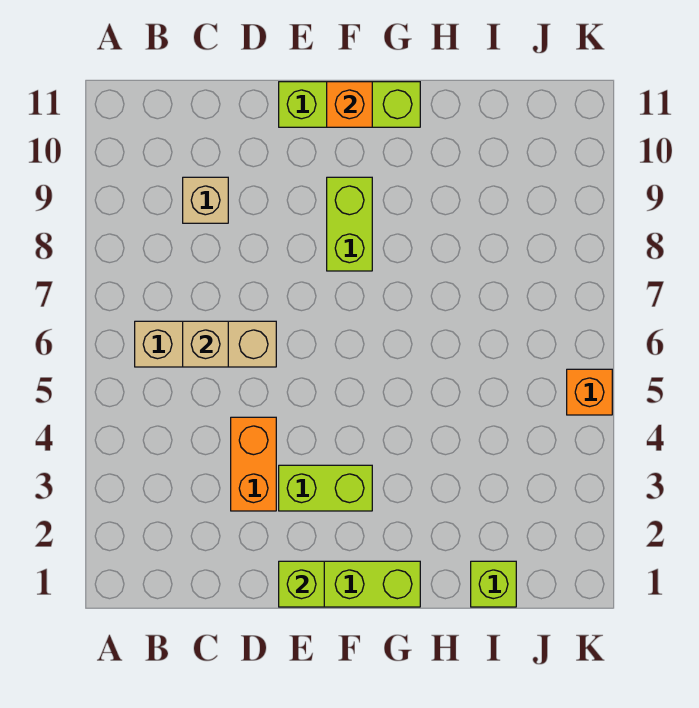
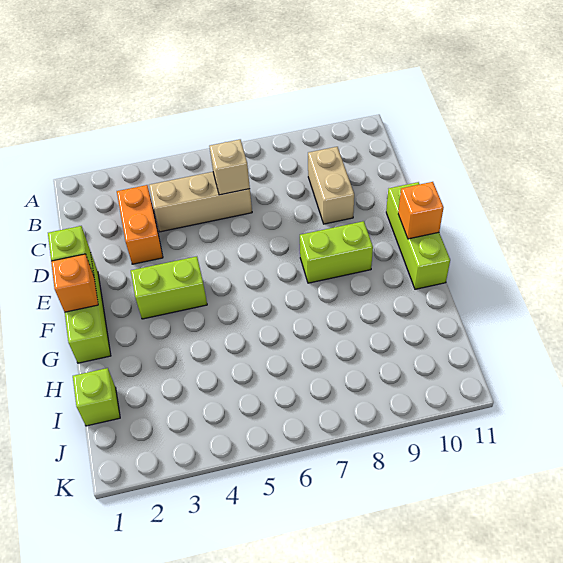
tan 1x3 brick [135,321,276,367] -> tan 1x3 brick turned to [149,172,252,232]
tan 1x1 brick [183,177,228,223] -> tan 1x2 brick [308,147,354,224]
orange 1x2 brick [231,417,276,511] -> orange 1x2 brick turned to [117,185,163,264]
lime 1x2 brick [279,465,372,511] -> lime 1x2 brick turned to [131,256,207,319]
orange 1x1 brick [567,369,612,415] -> orange 1x1 brick moved to [51,254,98,312]

